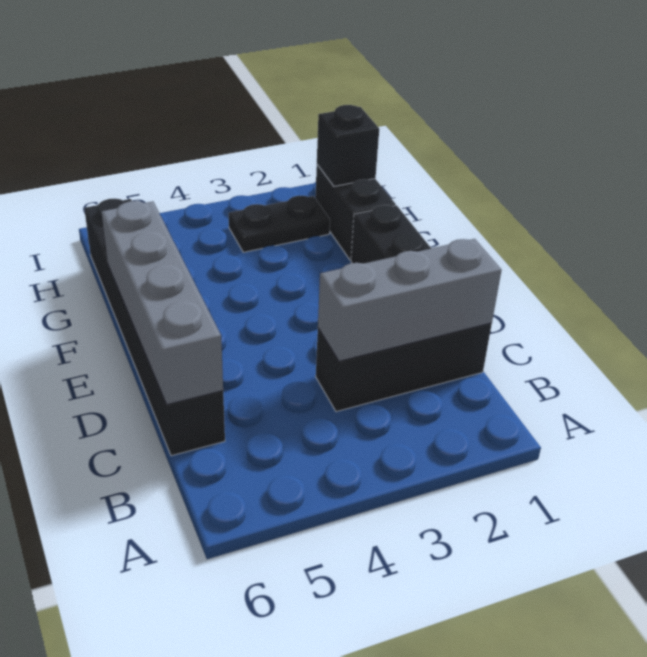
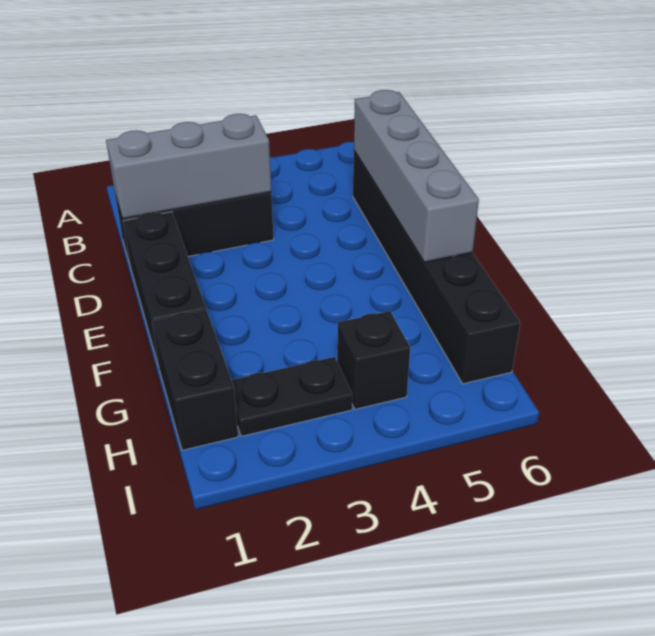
black 1x1 brick [317,105,379,186] -> black 1x1 brick moved to [337,311,410,409]

